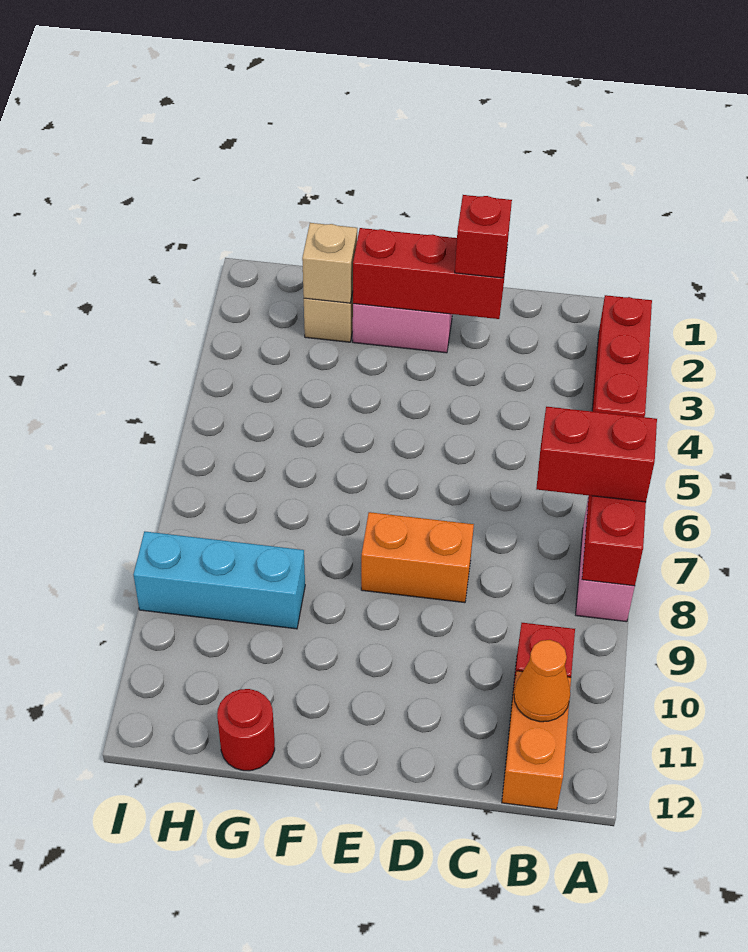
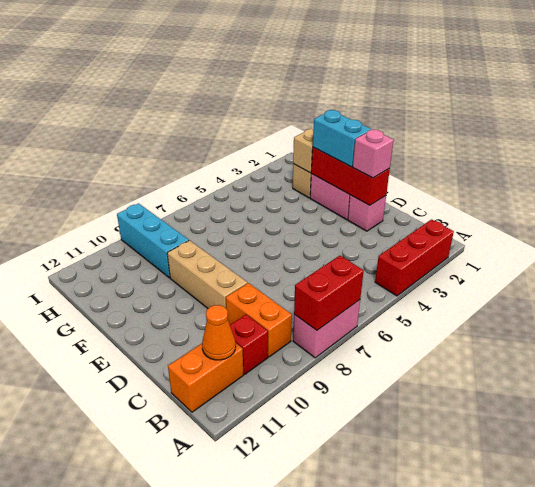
red 1x2 brick [536,407,657,502] -> none
none -> pink 1x1 brick [348,195,386,231]
red 1x1 brick [455,195,512,278] -> pink 1x1 brick [353,130,394,178]
orange 1x2 brick [361,512,474,603] -> orange 1x2 brick moved to [226,283,292,357]
none -> tan 1x3 brick [167,240,247,308]
none -> cyan 1x2 brick [313,110,372,167]
red 1x1 round brick [217,689,275,771] -> none

